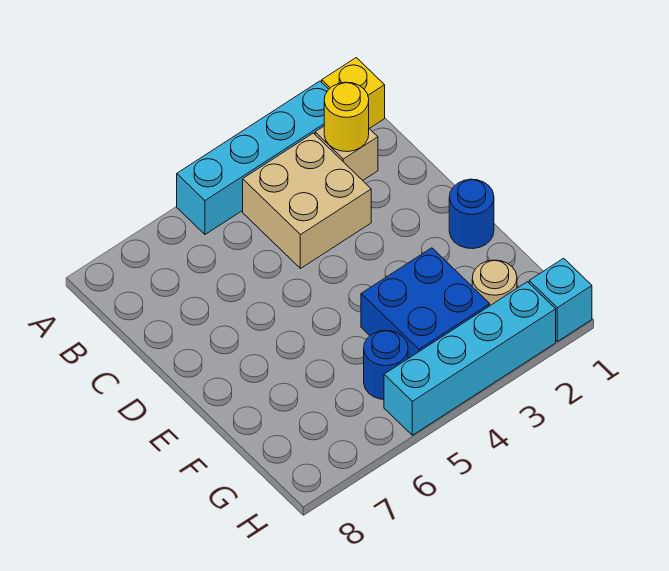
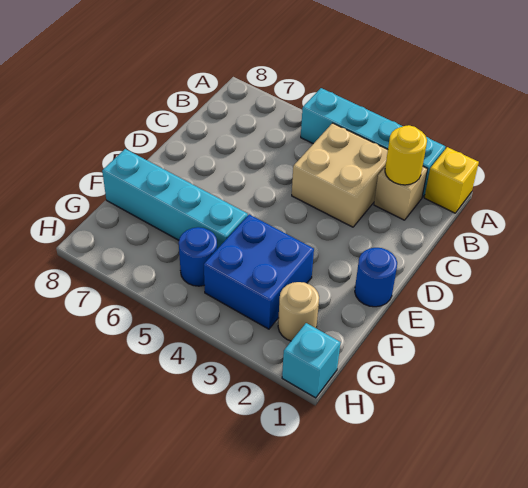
cyan 1x4 brick [384,282,556,435] -> cyan 1x4 brick moved to [102,149,248,249]

